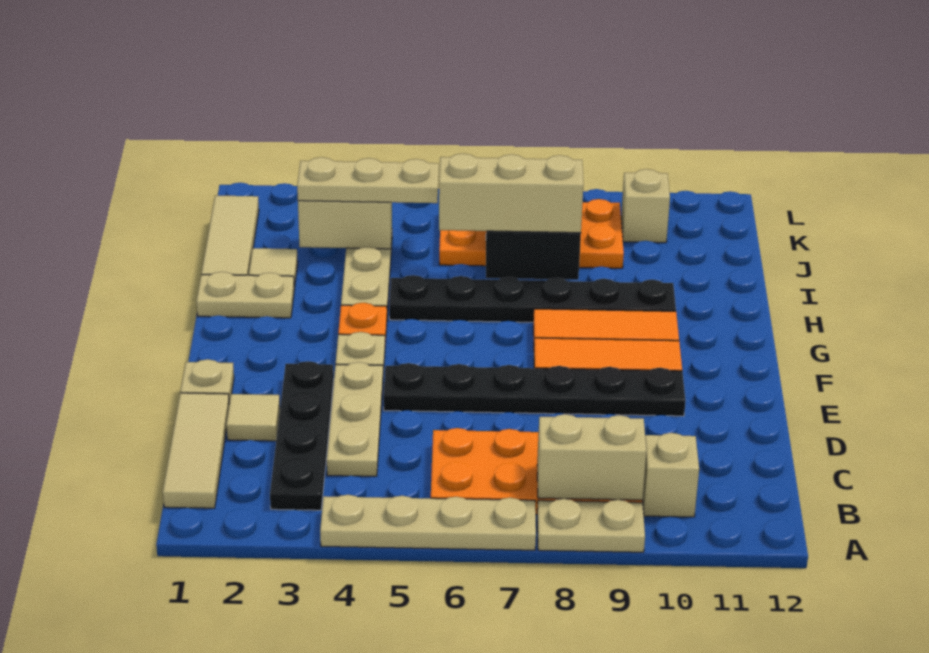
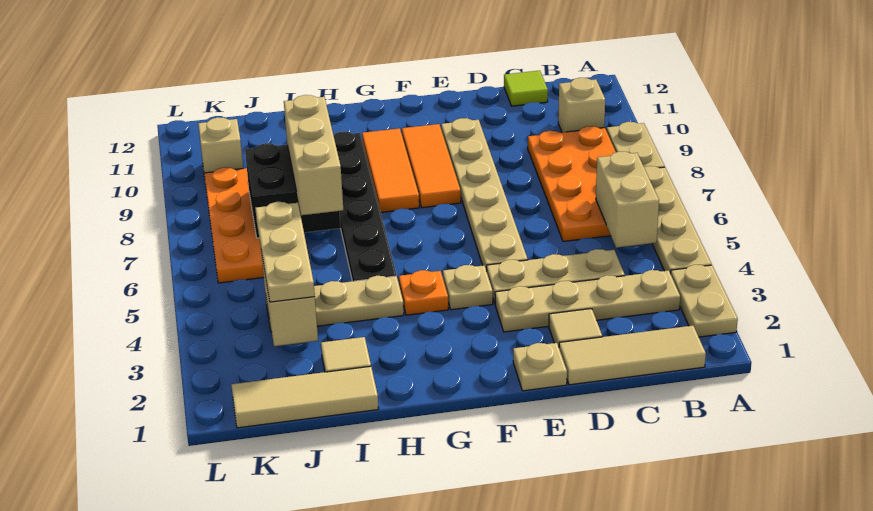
black 1x4 plate [270,361,333,510] -> tan 1x4 plate [495,270,680,332]
tan 1x2 brick [537,414,646,500] -> tan 1x2 brick moved to [596,152,659,248]
none -> lime 1x1 tile [504,71,548,106]
black 1x6 plate [383,363,686,416] -> tan 1x6 plate [441,118,528,271]
tan 1x2 plate [196,272,294,318] -> tan 1x2 plate moved to [671,265,738,337]

